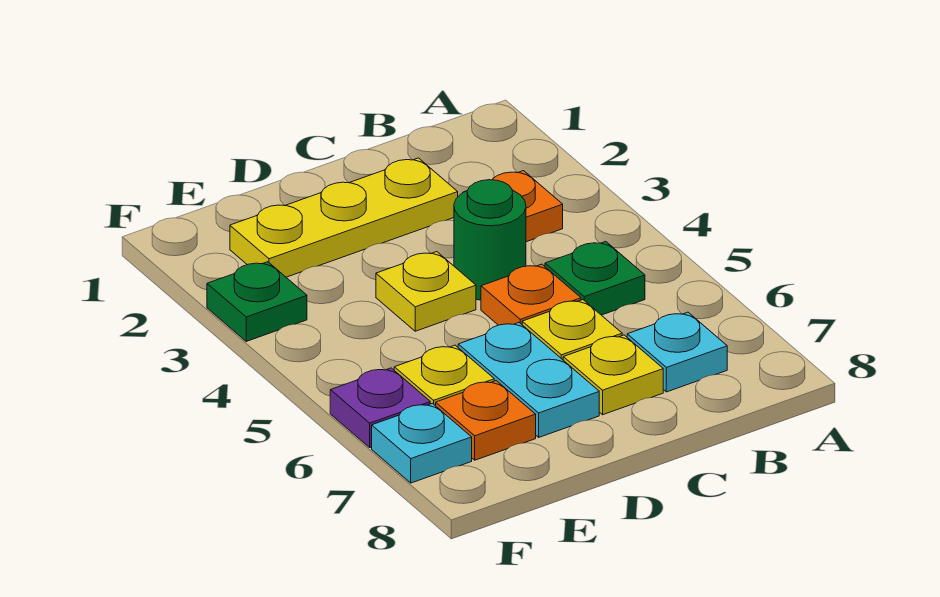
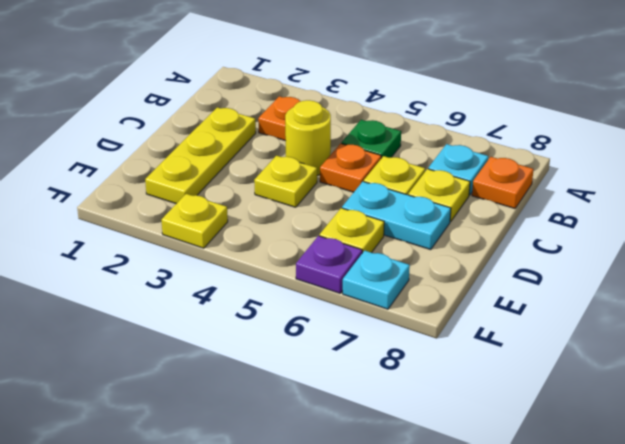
green 1x1 round brick [454,180,526,300] -> yellow 1x1 round brick [285,100,331,176]
orange 1x1 plate [436,381,536,460] -> orange 1x1 plate moved to [472,157,534,208]
green 1x1 plate [207,262,307,341] -> yellow 1x1 plate [162,194,228,248]

